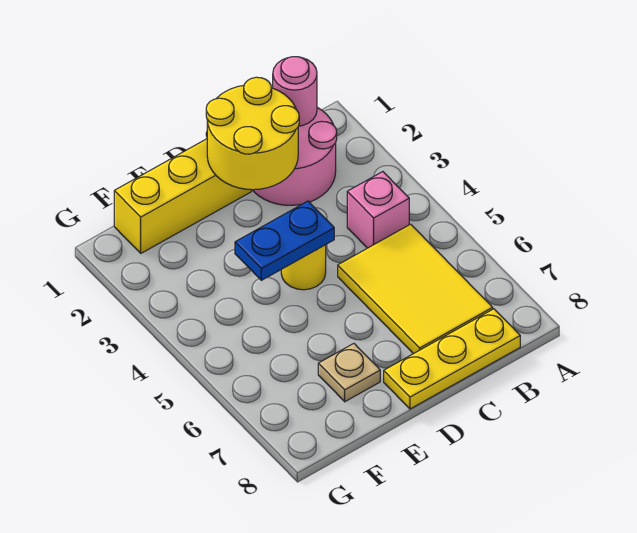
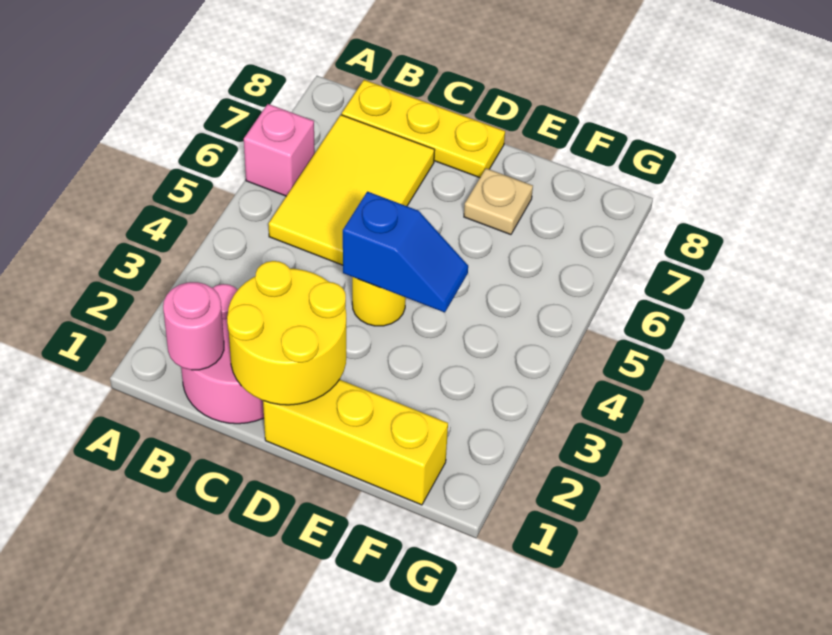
pink 1x1 brick [347,172,409,248] -> pink 1x1 brick moved to [244,104,315,196]
blue 1x2 plate [235,201,334,280] -> blue 1x2 slope [343,192,468,312]

